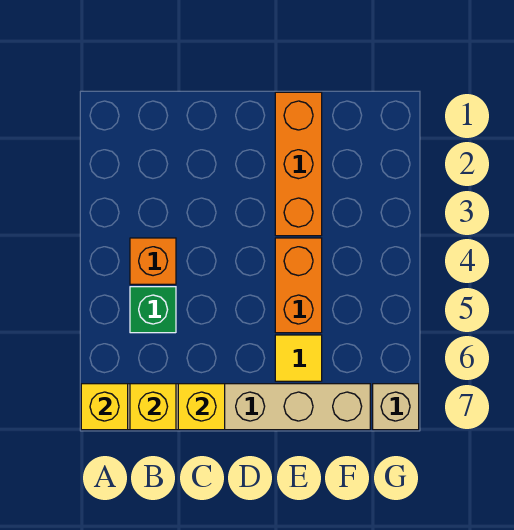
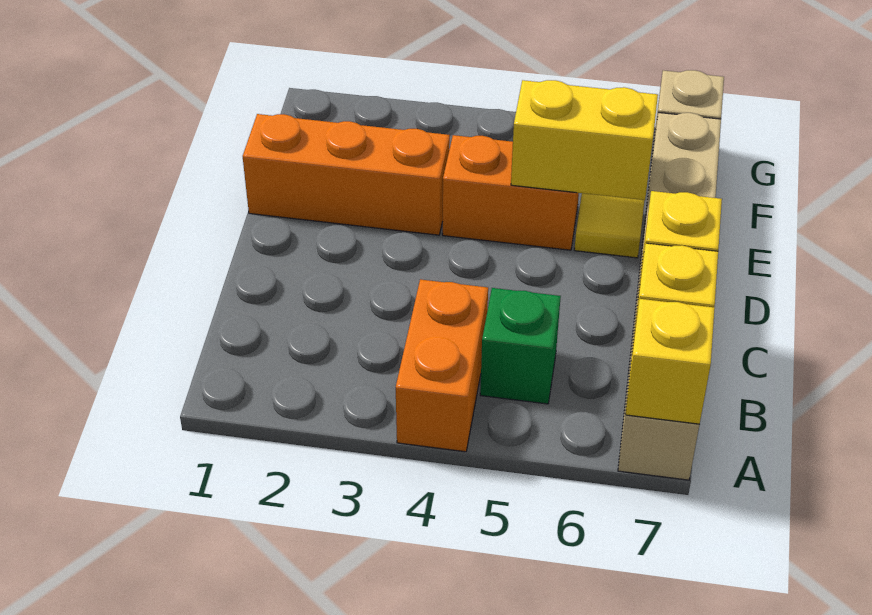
orange 1x1 brick [130,238,176,284] -> orange 1x2 brick [396,279,488,452]
none -> yellow 1x2 brick [511,80,658,200]

